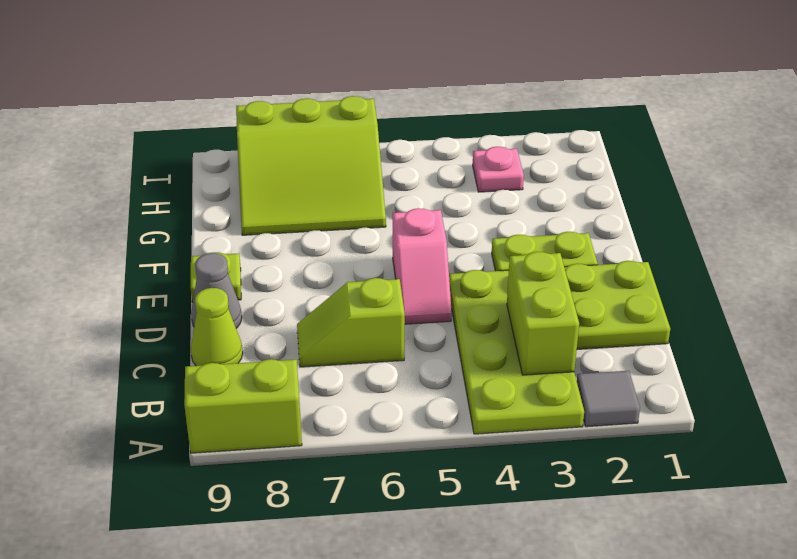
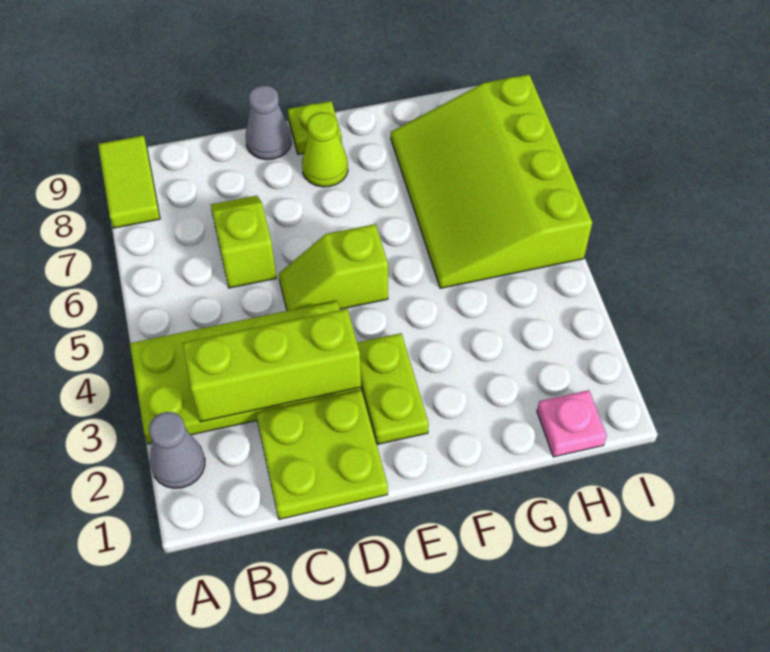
grey 1x1 tile [577,371,640,427] -> grey 1x1 cone [149,412,205,488]
lime 1x2 brick [184,359,302,453] -> lime 1x2 tile [98,135,160,228]
lime 1x2 brick [507,252,579,375] -> lime 1x3 brick [182,309,361,422]
lime 1x1 cone [191,288,243,366] -> lime 1x1 cone moved to [302,112,348,187]
pink 1x2 slope [393,208,452,324] -> lime 1x2 slope [279,224,388,311]
lime 3x3 slope [236,96,386,235] -> lime 3x4 slope [391,74,592,288]
pink 1x1 plate [473,147,524,192] -> pink 1x1 plate moved to [537,390,607,457]

